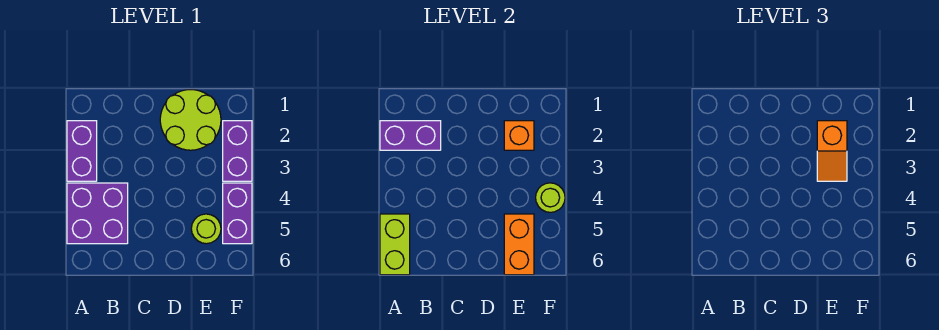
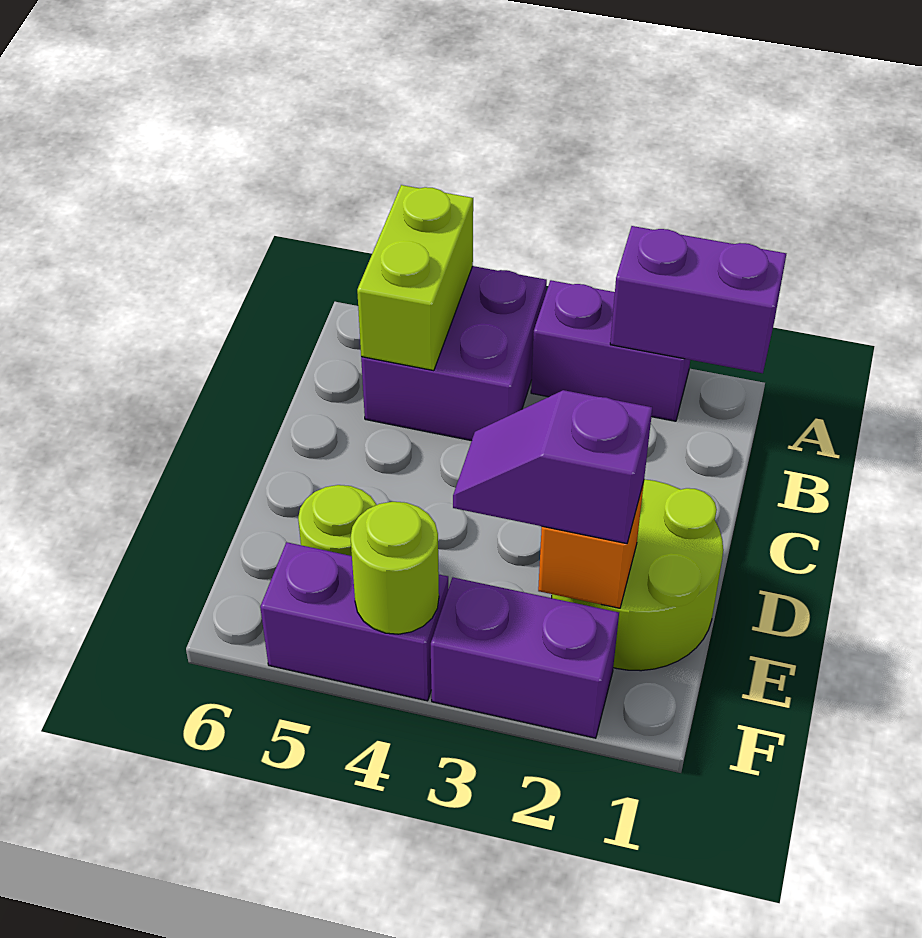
purple 1x2 brick [380,121,441,150] -> purple 1x2 brick turned to [610,226,786,373]
lime 1x2 brick [380,214,410,275] -> lime 1x2 brick turned to [357,185,473,371]
orange 1x2 slope [817,121,847,181] -> purple 1x2 slope [453,390,652,544]
orange 1x2 brick [504,214,534,275] -> none

